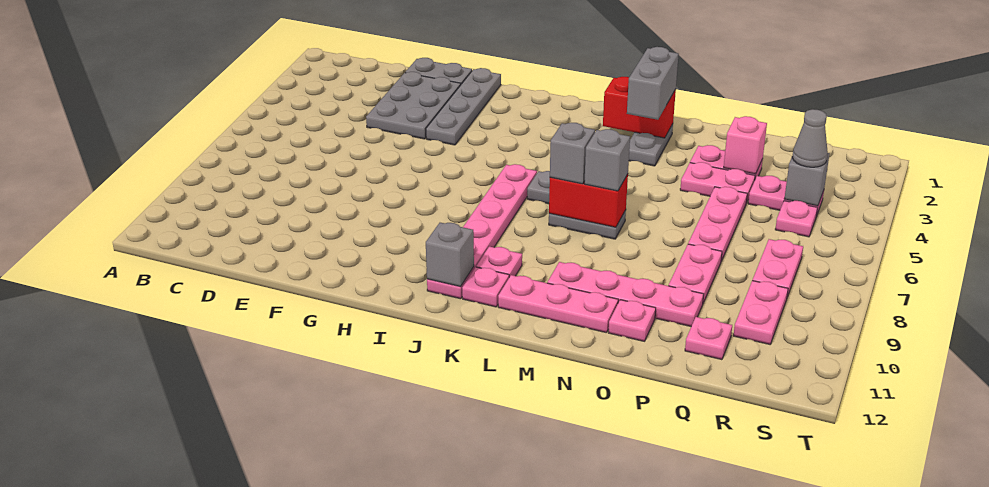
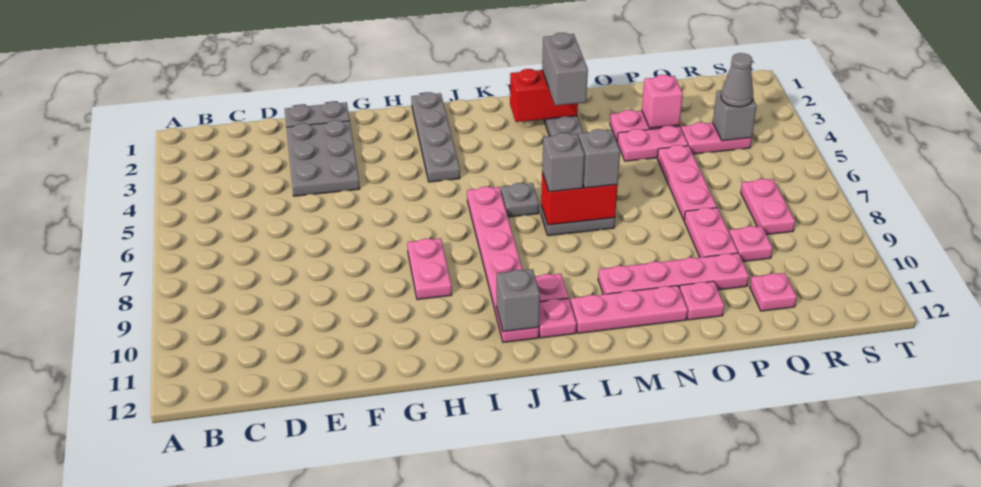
grey 1x4 plate [426,68,501,145] -> grey 1x4 plate moved to [411,92,460,182]
pink 1x1 plate [775,201,818,237] -> pink 1x1 plate moved to [729,226,773,262]
pink 1x2 plate [733,281,788,344] -> pink 1x2 plate moved to [407,238,452,299]

